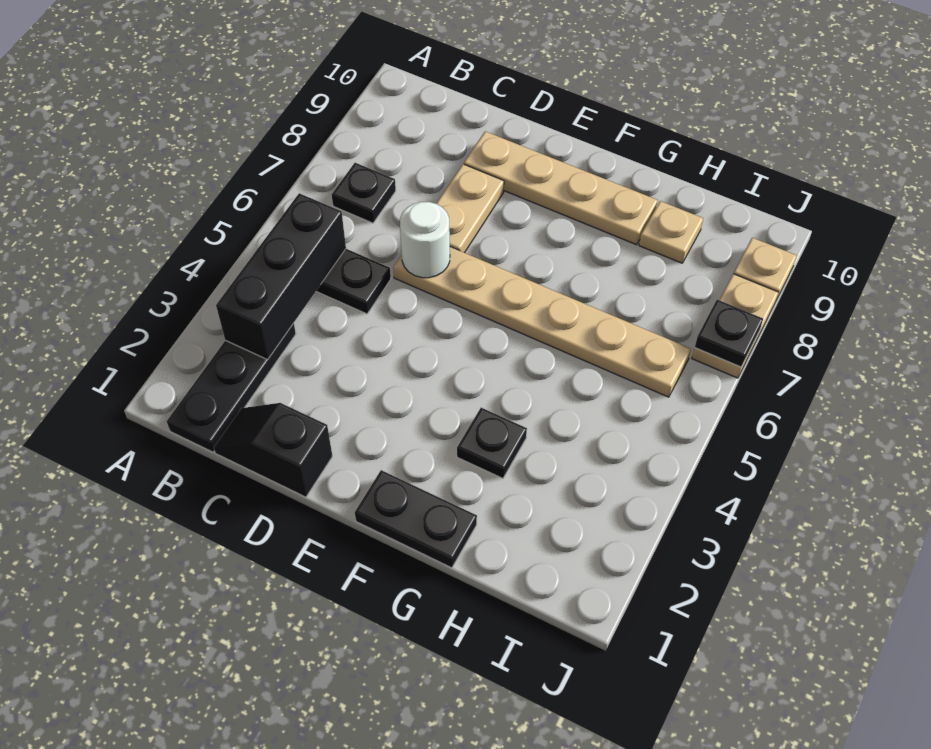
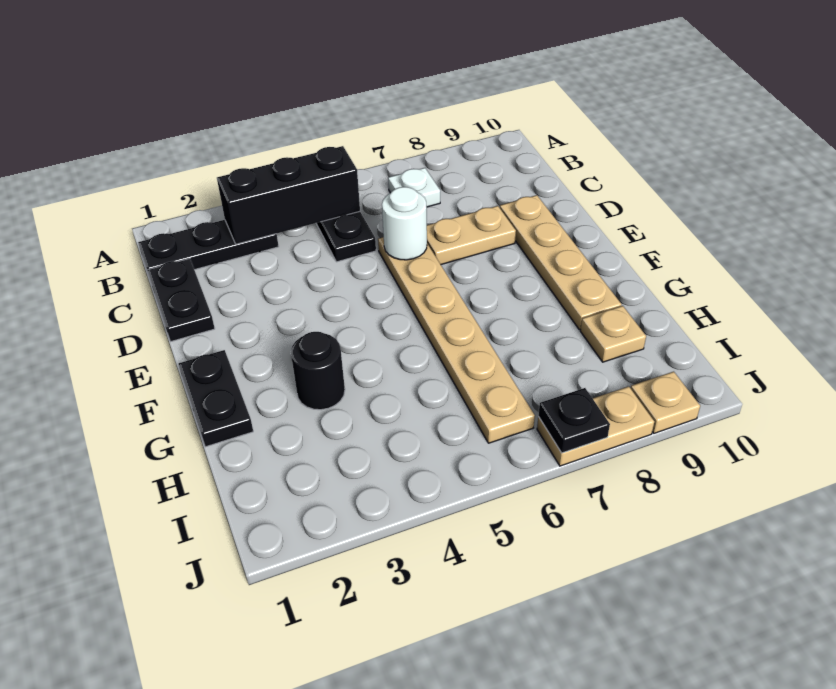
black 1x1 plate [332,163,396,223] -> white 1x1 plate [388,168,440,207]
black 1x2 slope [214,403,332,497] -> black 1x2 plate [147,259,215,342]
black 1x1 plate [457,408,527,478] -> black 1x1 round brick [291,332,345,410]

